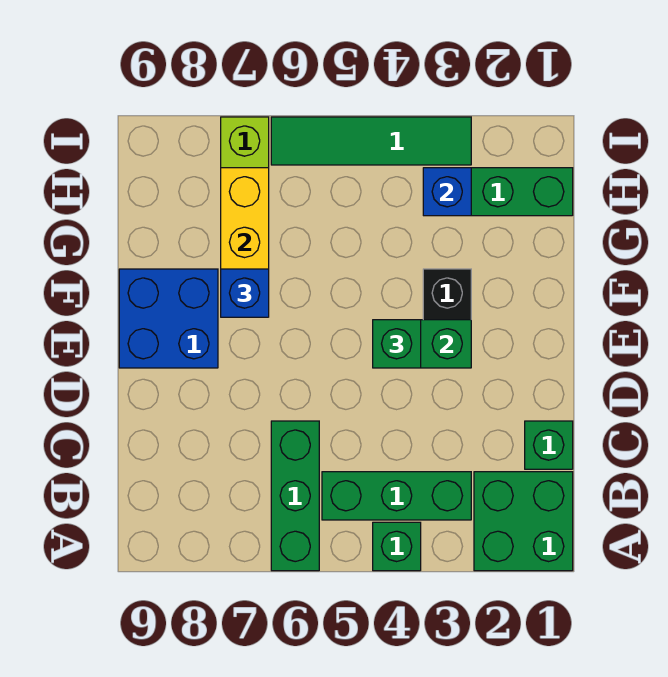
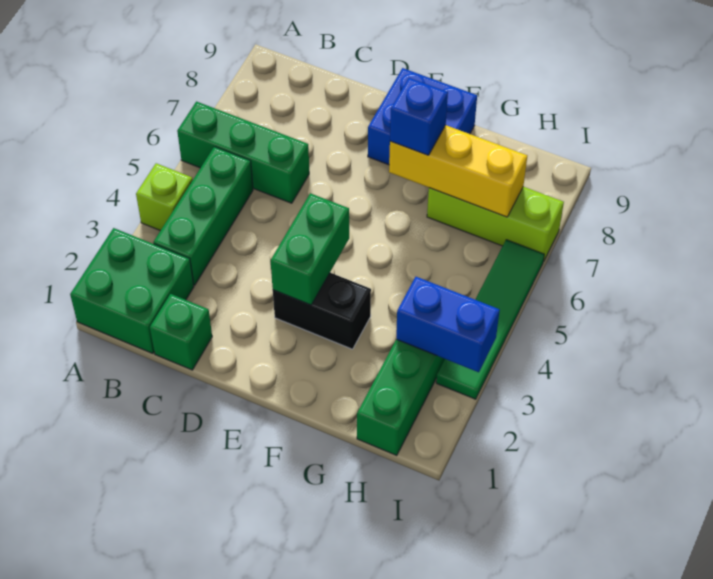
green 1x1 brick [373,522,421,571] -> lime 1x1 brick [136,163,193,231]
green 1x1 brick [373,320,421,368] -> none
blue 1x1 brick [423,168,471,216] -> blue 1x2 brick [396,277,500,372]

